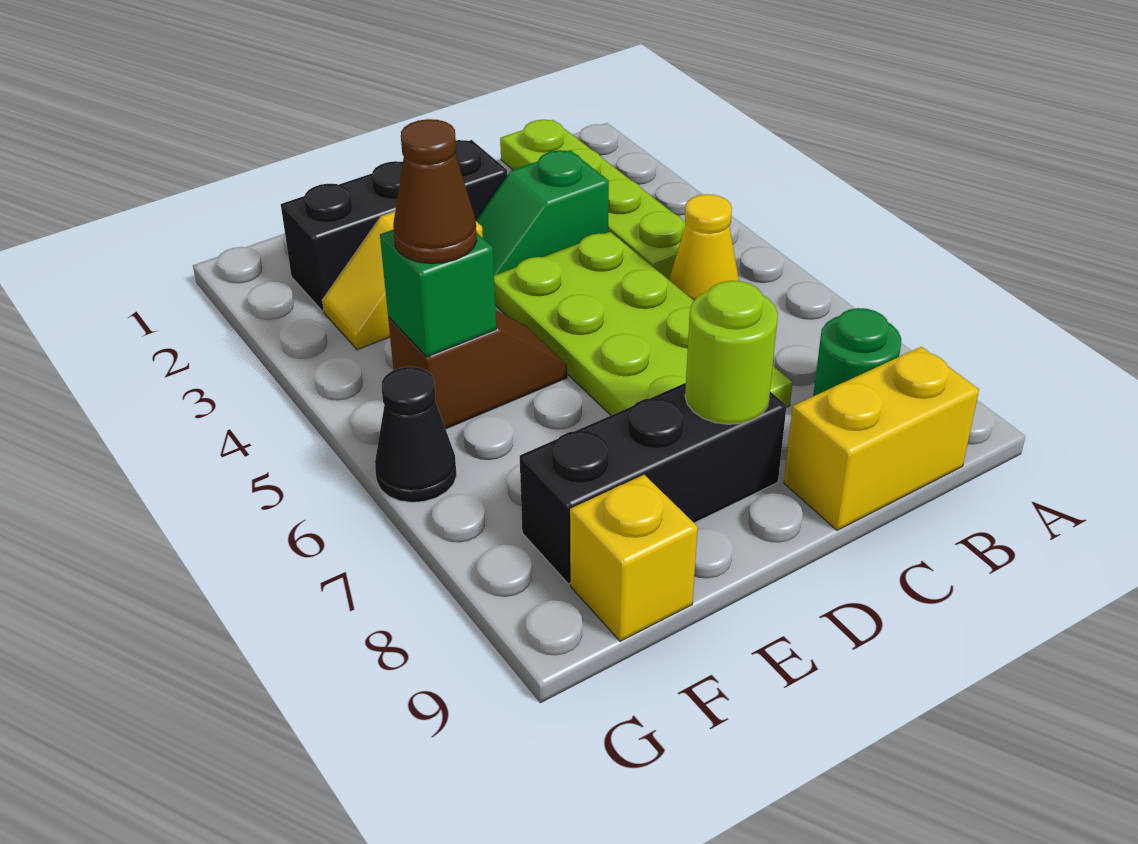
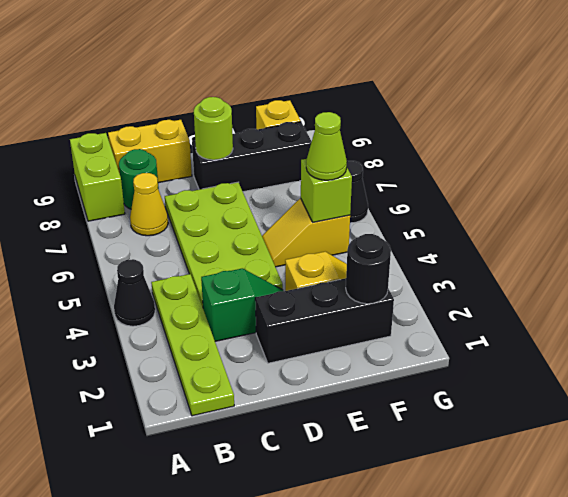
none -> black 1x1 cone [114,259,155,326]
none -> lime 1x2 brick [70,133,125,221]
yellow 1x1 cone [669,194,739,301] -> yellow 1x1 cone moved to [130,173,168,236]
brown 1x2 slope [388,311,567,429] -> yellow 1x2 slope [262,198,350,267]
none -> black 1x1 round brick [346,234,391,304]
green 1x1 brick [380,229,496,357] -> lime 1x1 brick [301,159,352,222]
brown 1x1 cone [393,119,477,264] -> lime 1x1 cone [306,112,347,180]

